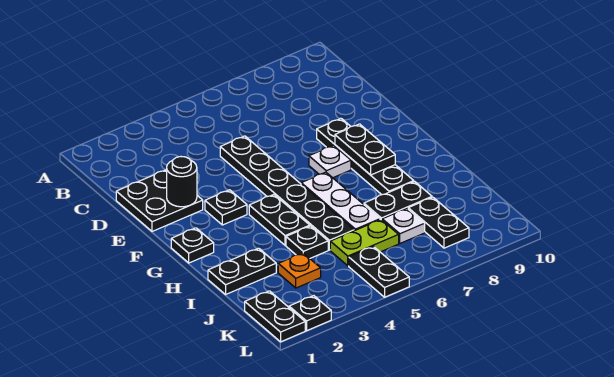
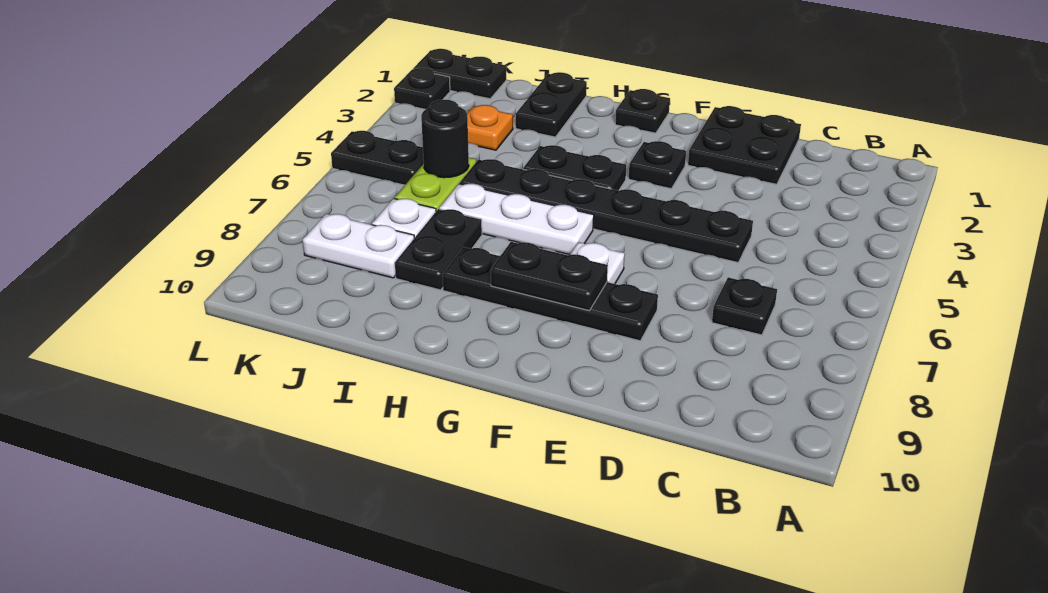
black 1x1 round brick [167,157,197,207] -> black 1x1 round brick moved to [421,100,469,178]
black 1x1 plate [286,226,328,258] -> black 1x1 plate moved to [712,277,777,335]
black 1x2 plate [408,197,469,248] -> white 1x2 plate [303,214,414,278]

